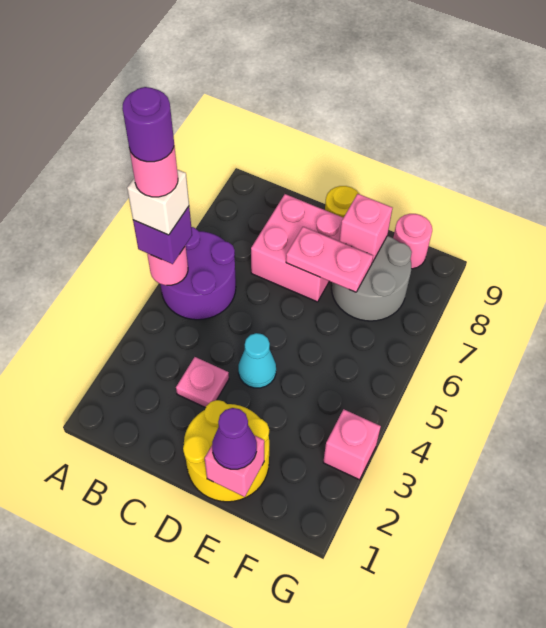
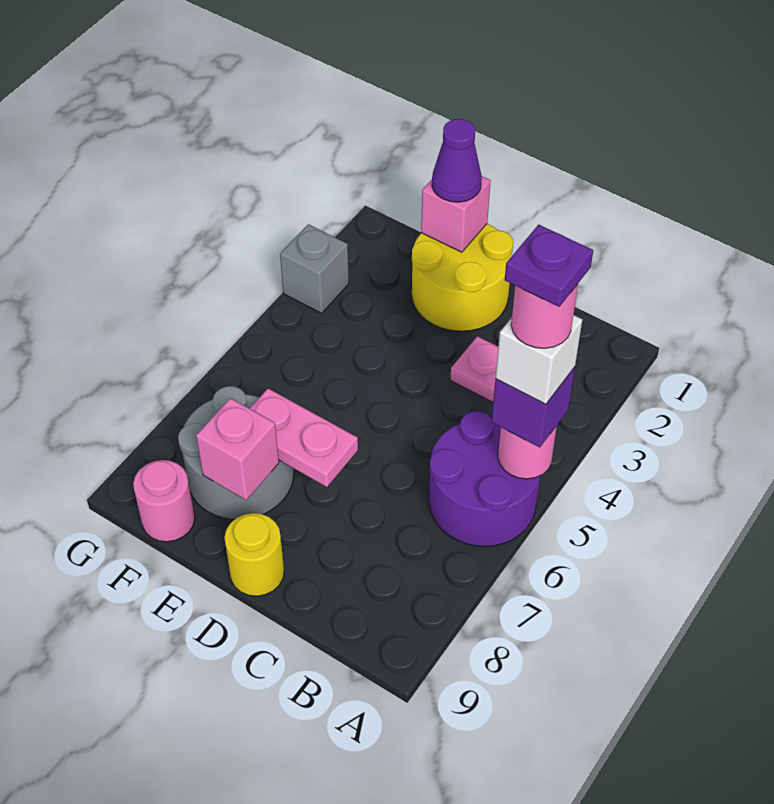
purple 1x1 round brick [122,87,174,162] -> purple 1x1 plate [505,225,593,307]
pink 2x2 brick [251,194,343,302] -> none
cyan 1x1 cone [238,333,276,388] -> none
pink 1x1 brick [323,409,381,480] -> grey 1x1 brick [280,224,349,313]

